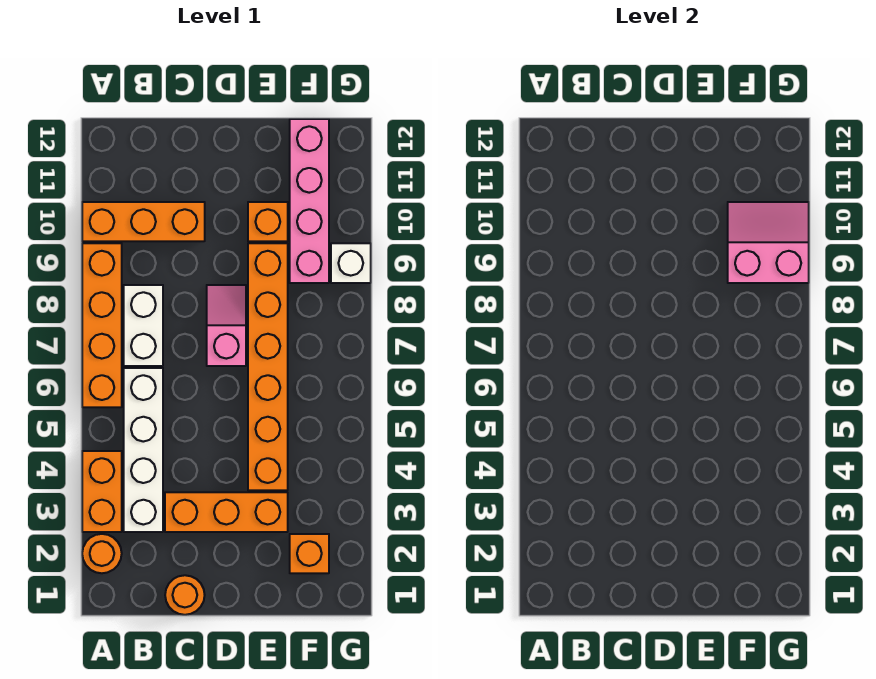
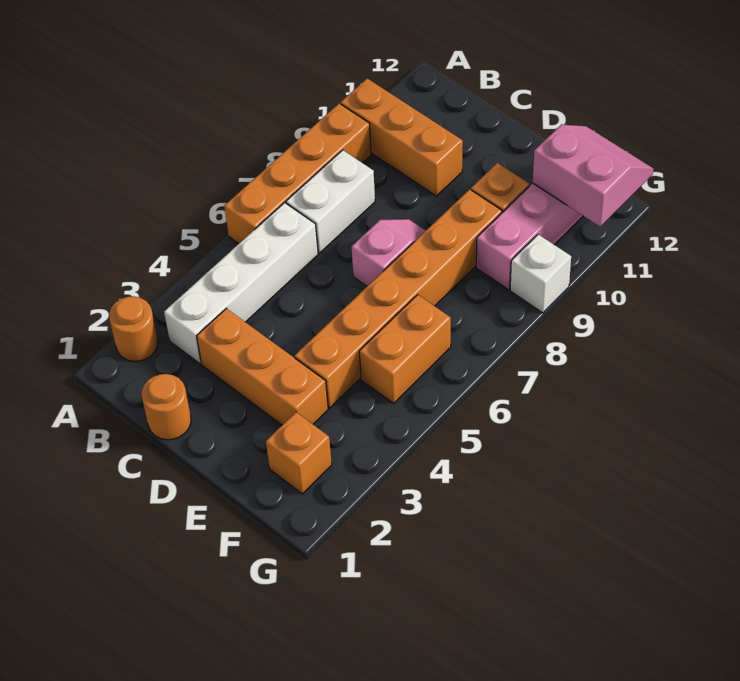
orange 1x2 brick [82,451,122,532] -> orange 1x2 brick moved to [359,295,451,403]
pink 2x2 slope [728,202,809,283] -> pink 2x2 slope moved to [533,124,653,226]

